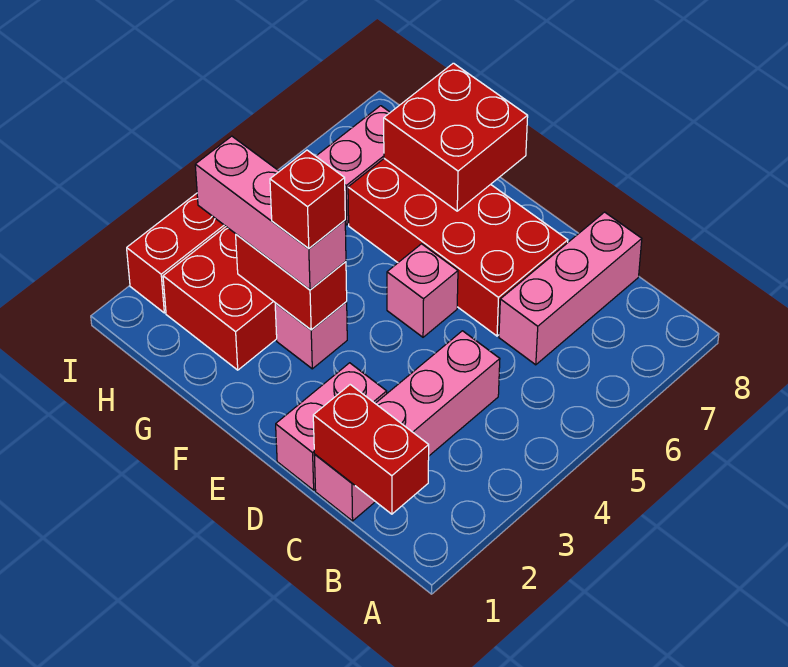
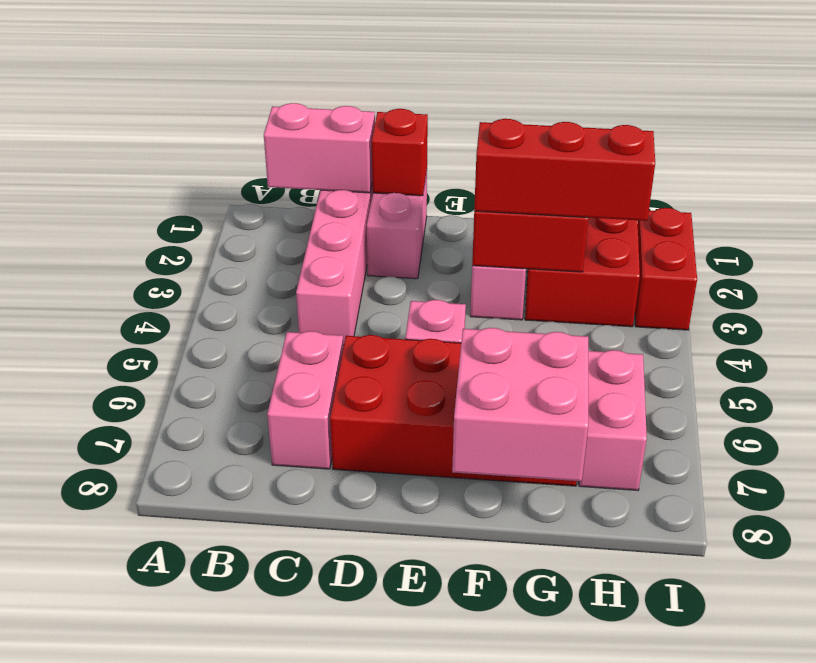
red 1x2 brick [313,385,429,514] -> pink 1x2 brick [264,103,375,193]
pink 1x3 brick [499,212,642,365] -> pink 1x2 brick [267,331,343,469]
pink 1x3 brick [195,136,346,290] -> red 1x3 brick [474,119,655,221]
red 1x1 brick [270,150,345,249] -> red 1x1 brick moved to [372,109,428,196]
red 2x2 brick [384,63,528,211] -> pink 2x2 brick [452,328,588,481]

